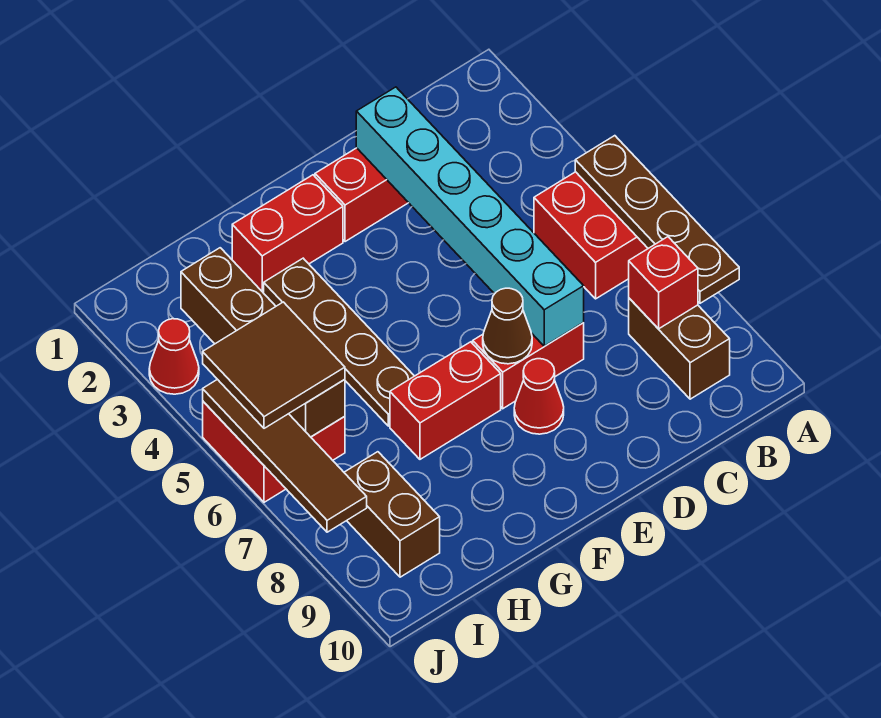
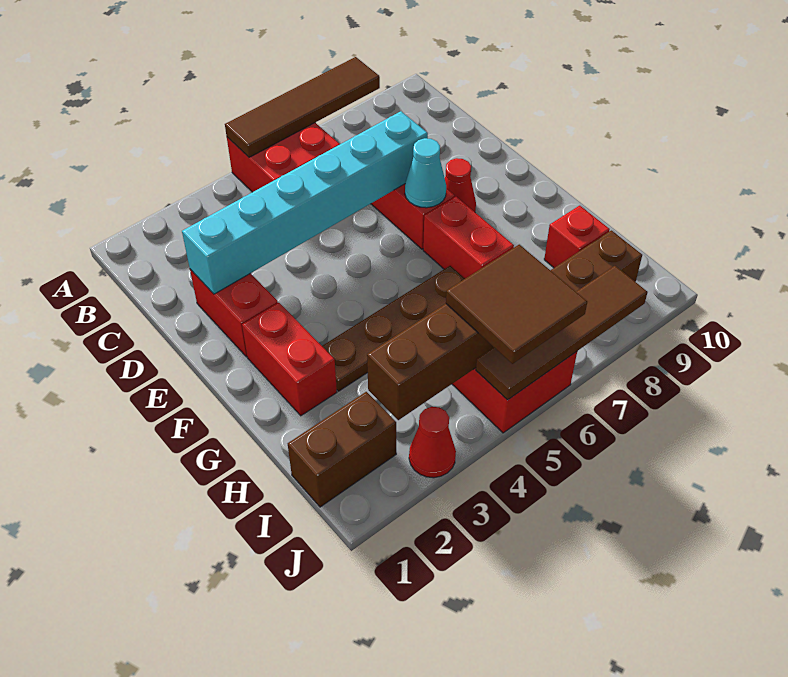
brown 1x4 plate [575,136,739,303] -> brown 1x4 tile [225,57,380,157]
brown 1x2 brick [629,298,730,399] -> brown 1x2 brick moved to [288,392,396,507]
red 1x1 brick [629,237,698,329] -> red 1x1 brick moved to [544,206,610,268]
brown 1x1 cone [483,288,532,364] -> cyan 1x1 cone [405,138,446,208]

